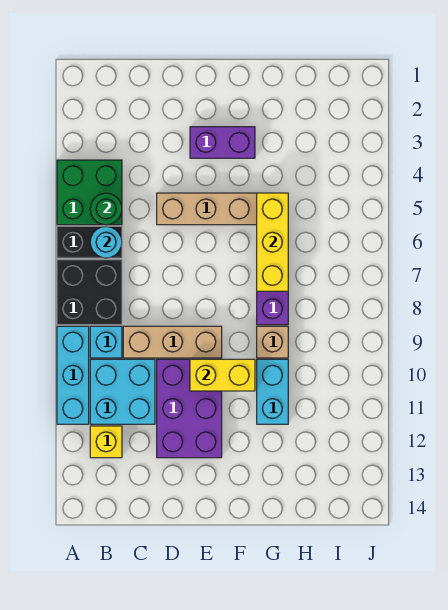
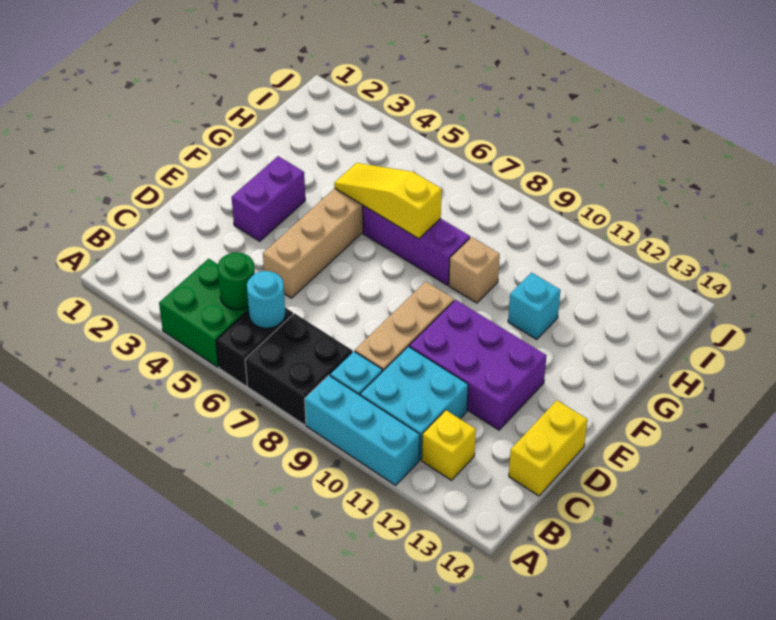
yellow 1x2 brick [190,359,255,391] -> yellow 1x2 brick moved to [509,400,588,496]
yellow 1x3 brick [257,193,288,291] -> yellow 1x3 slope [334,163,442,239]
cyan 1x2 brick [257,359,288,424] -> cyan 1x1 brick [508,273,561,339]

